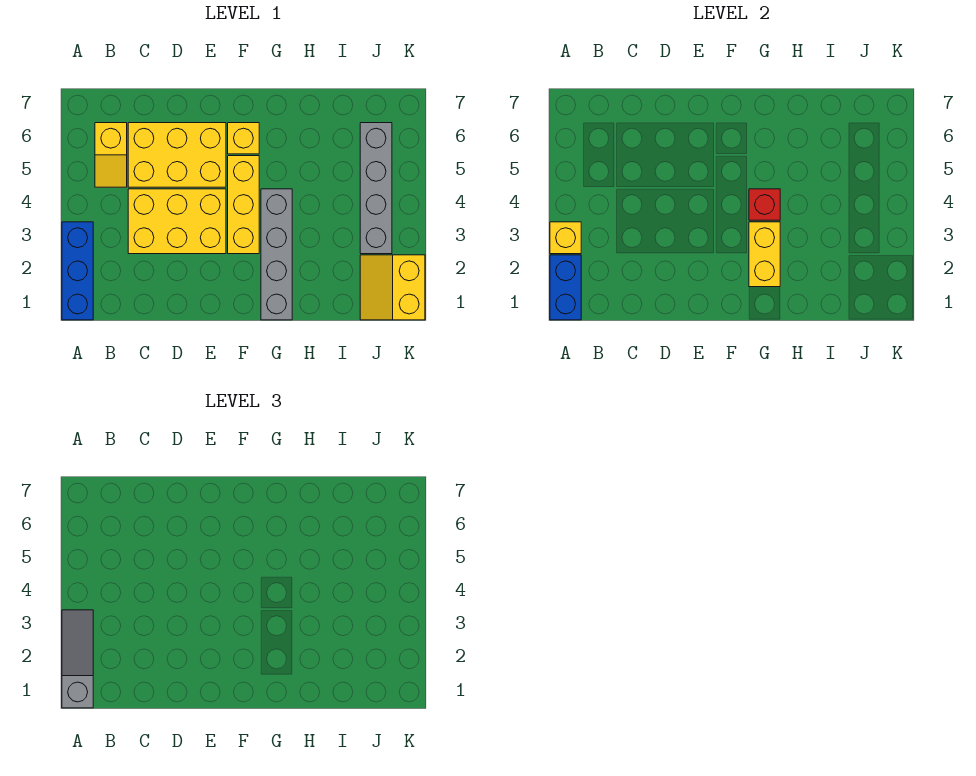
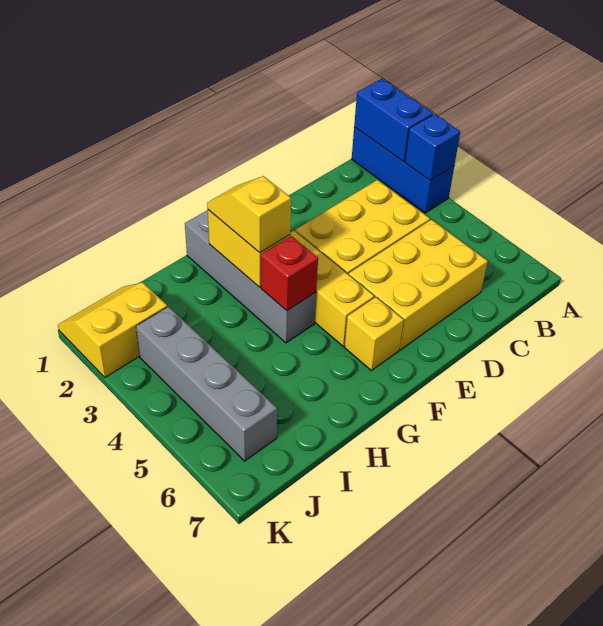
grey 1x3 slope [62,610,93,708] -> none
yellow 1x1 brick [550,222,581,254] -> blue 1x1 brick [405,114,460,181]
yellow 1x2 slope [95,123,127,187] -> yellow 1x2 slope moved to [207,176,291,253]
yellow 2x2 slope [360,255,425,320] -> yellow 2x2 slope turned to [58,282,167,377]

